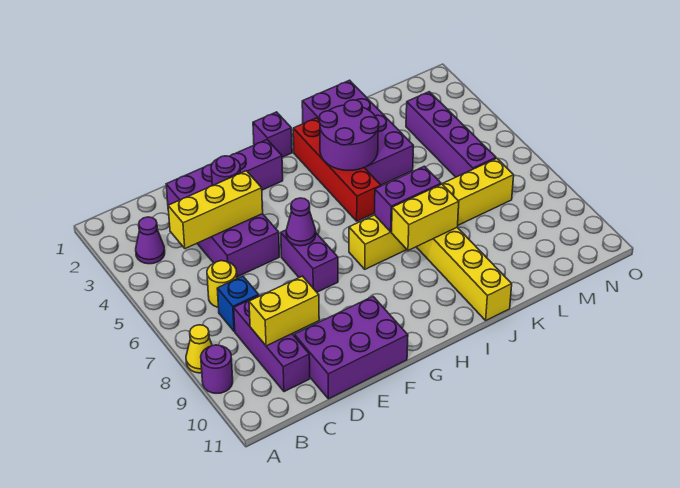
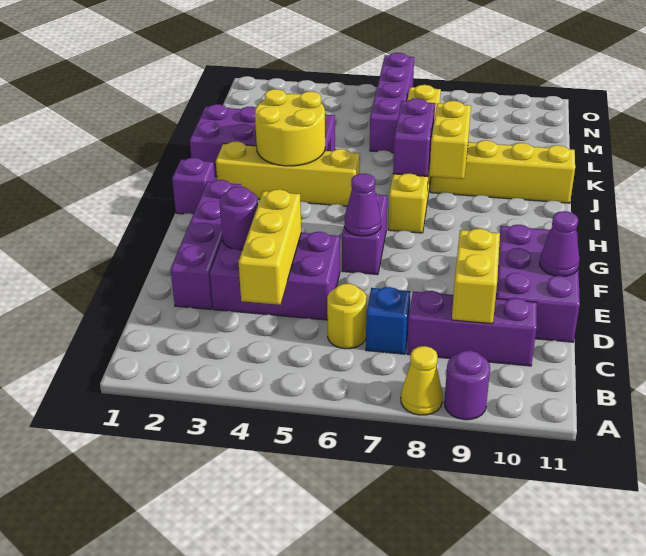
purple 1x1 cone [136,217,165,264] -> purple 1x1 cone moved to [539,211,580,276]
purple 1x2 brick [281,230,338,292] -> purple 1x2 brick turned to [342,193,387,275]
red 1x4 brick [293,118,381,221] -> yellow 1x4 brick [216,141,360,206]
purple 2x2 round brick [319,100,379,170] -> yellow 2x2 round brick [255,89,325,166]
purple 1x4 brick [406,92,496,177] -> purple 1x4 brick turned to [370,53,414,153]

